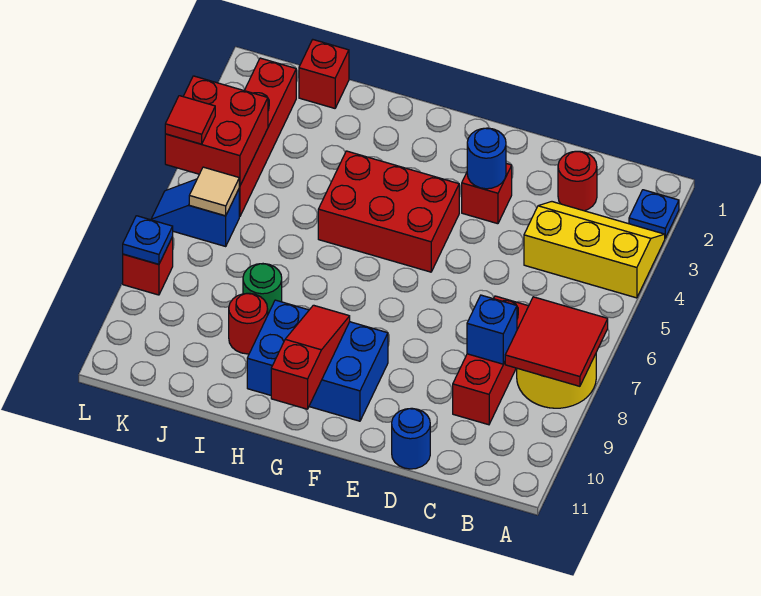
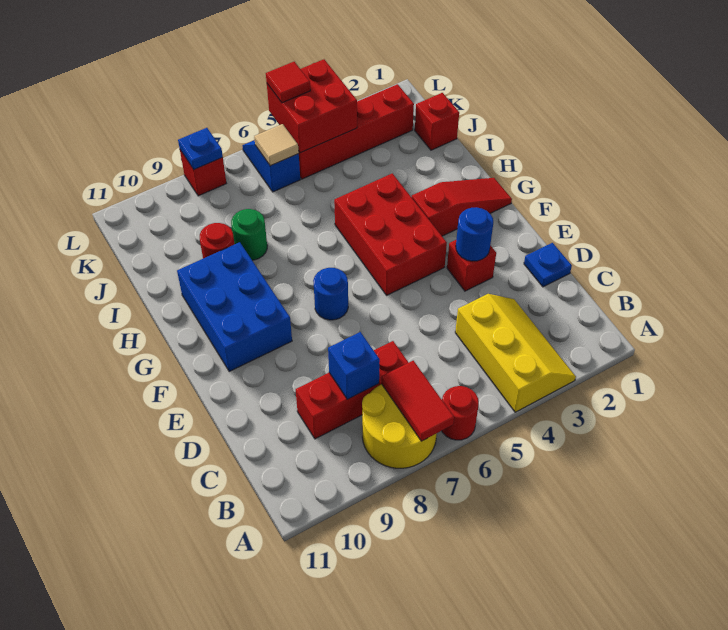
blue 1x1 plate [629,190,679,238] -> blue 1x1 plate moved to [524,243,572,287]
red 2x2 tile [505,297,608,386] -> red 1x2 tile [382,361,454,441]
red 1x1 round brick [558,151,597,211] -> red 1x1 round brick moved to [442,386,479,440]
blue 1x1 round brick [392,408,430,469] -> blue 1x1 round brick moved to [313,268,348,320]
red 1x3 slope [271,305,350,409] -> red 1x3 slope moved to [412,178,512,236]

